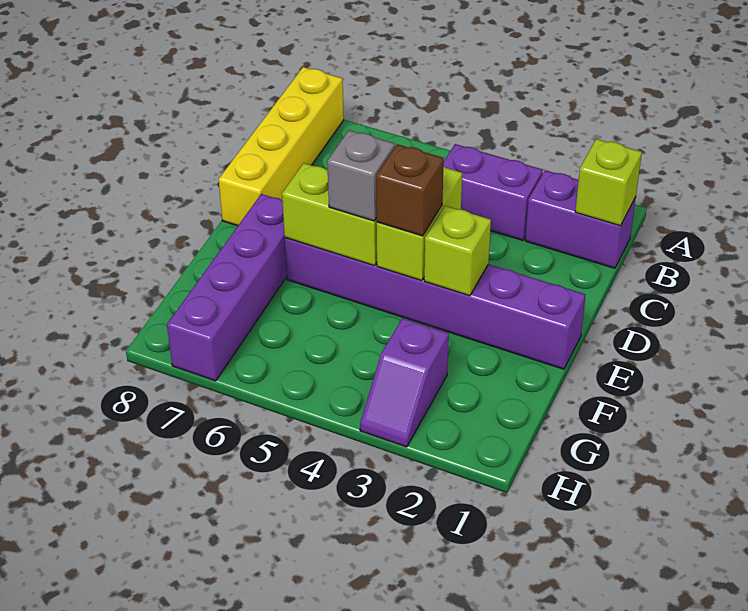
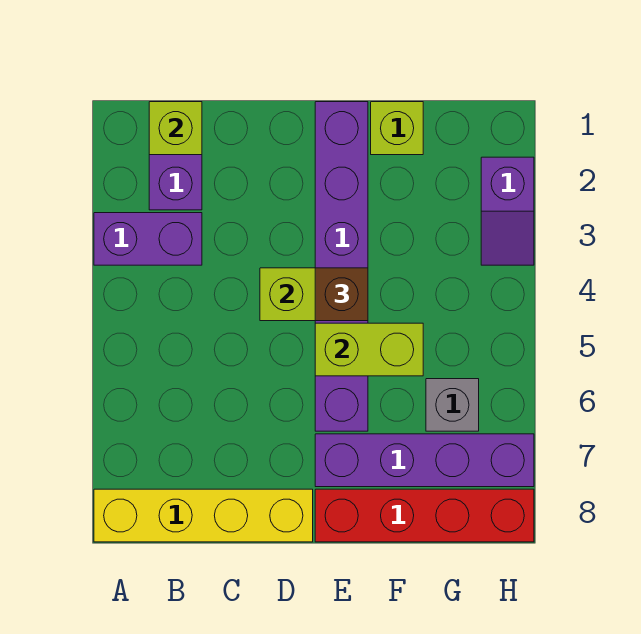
purple 1x2 brick [444,144,543,240] -> purple 1x2 brick turned to [94,213,202,265]
lime 1x1 brick [424,206,491,296] -> lime 1x1 brick moved to [371,102,423,155]
lime 1x2 brick [282,163,377,266] -> lime 1x2 brick turned to [315,323,423,376]
grey 1x1 brick [327,130,395,221] -> grey 1x1 brick moved to [426,379,479,431]
none -> red 1x4 brick [315,489,534,542]
purple 1x2 slope [360,318,449,447] -> purple 1x2 slope turned to [481,157,534,265]

